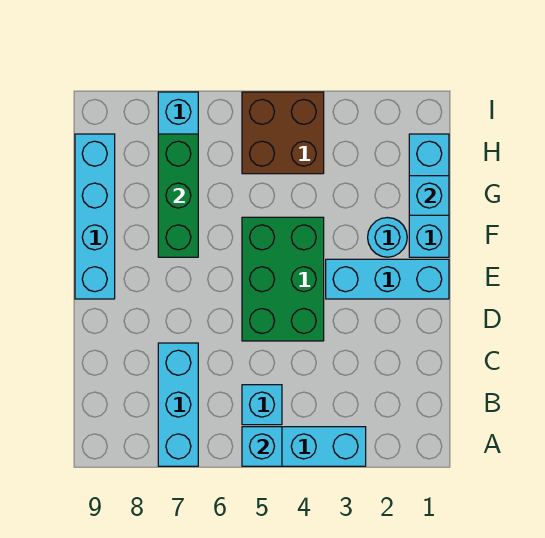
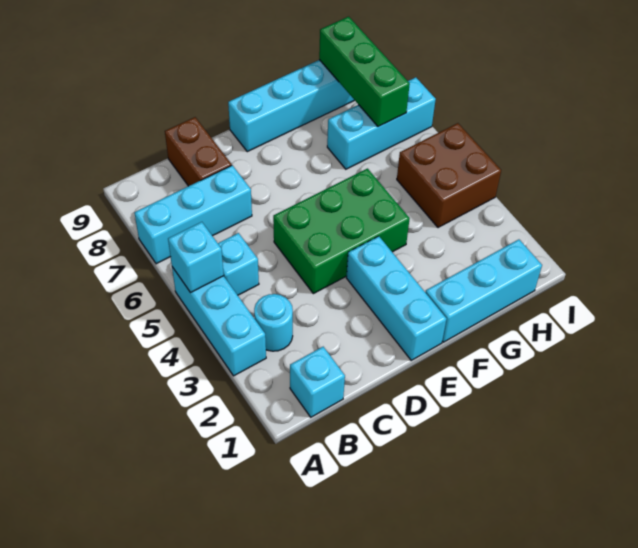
none -> brown 1x2 brick [165,117,232,186]
cyan 1x1 round brick [368,218,407,257] -> cyan 1x1 round brick moved to [254,294,293,351]
green 1x3 brick [158,134,198,257] -> green 1x3 brick turned to [319,17,410,127]
cyan 1x1 brick [409,176,449,215] -> cyan 1x1 brick moved to [290,347,345,417]

